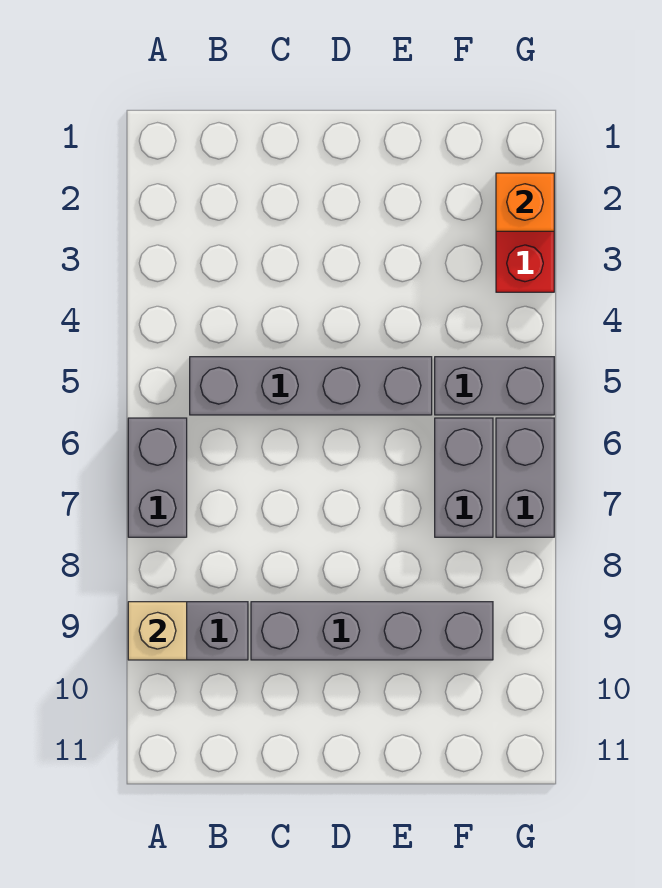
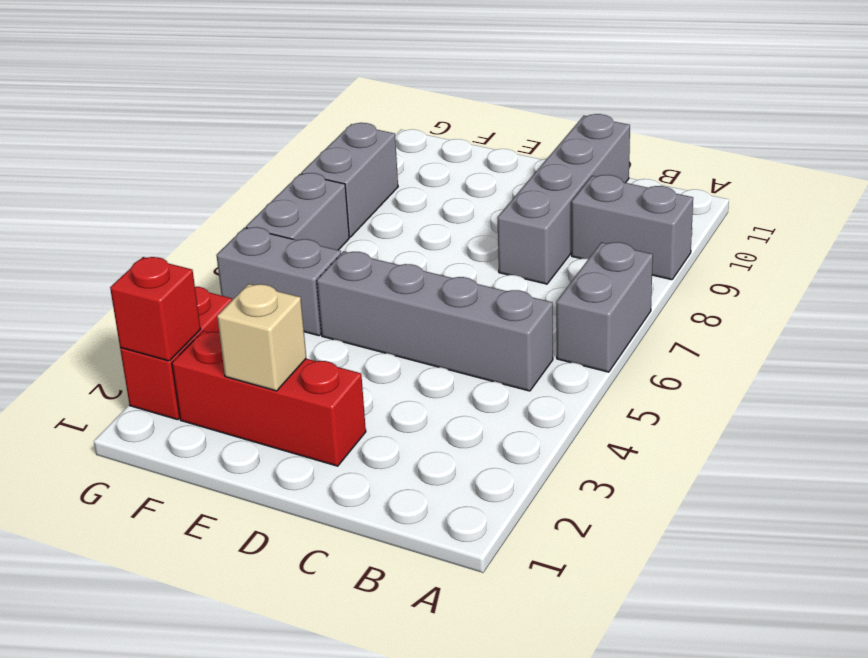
tan 1x1 brick [128,602,187,660] -> tan 1x1 brick moved to [217,284,306,391]
grey 1x4 brick [251,602,493,660] -> grey 1x4 brick turned to [497,114,630,284]
none -> red 1x3 brick [172,331,366,466]
grey 1x2 brick [435,418,493,537] -> grey 1x2 brick moved to [301,123,398,237]
orange 1x1 brick [496,173,554,231] -> red 1x1 brick [110,257,201,361]

